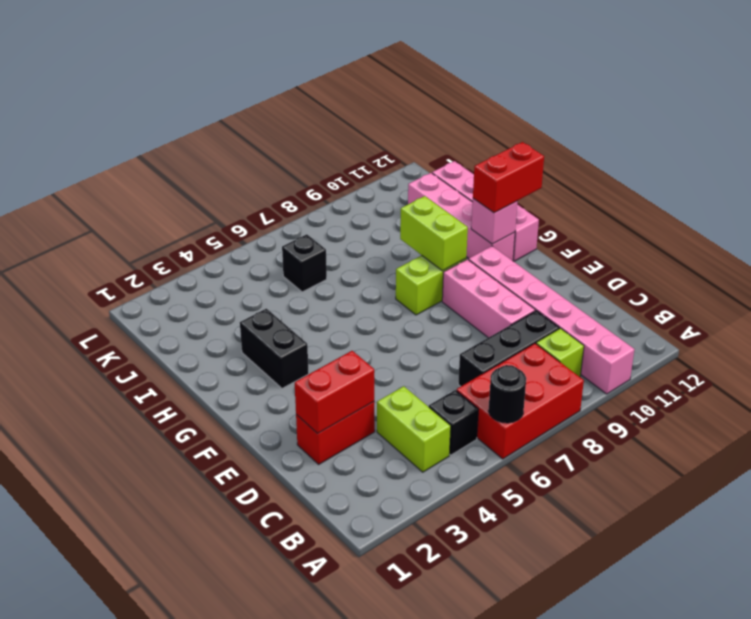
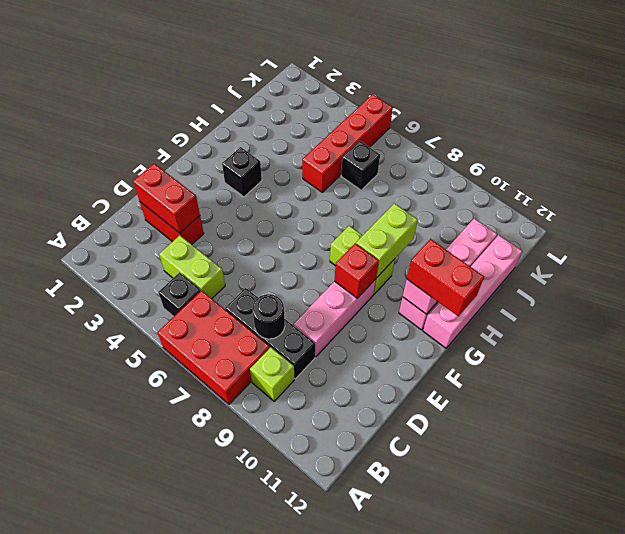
black 1x1 round brick [489,365,526,423] -> black 1x1 round brick moved to [252,294,285,339]
pink 1x6 brick [469,246,635,394] -> none
lime 1x2 brick [377,386,451,472] -> lime 1x2 brick turned to [159,235,225,298]
none -> red 1x1 brick [335,243,379,298]
black 1x2 brick [240,309,309,388] -> black 1x1 brick [222,147,262,197]
none -> red 1x4 brick [302,94,393,192]

